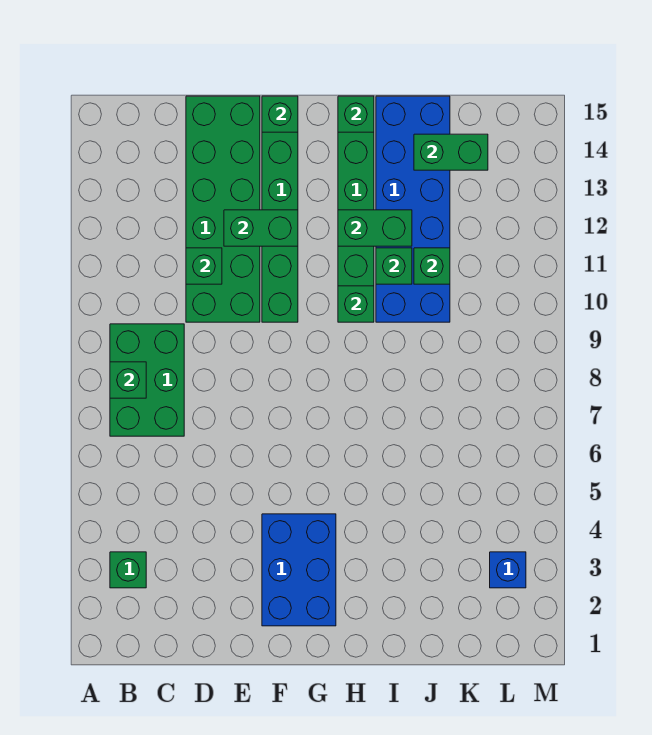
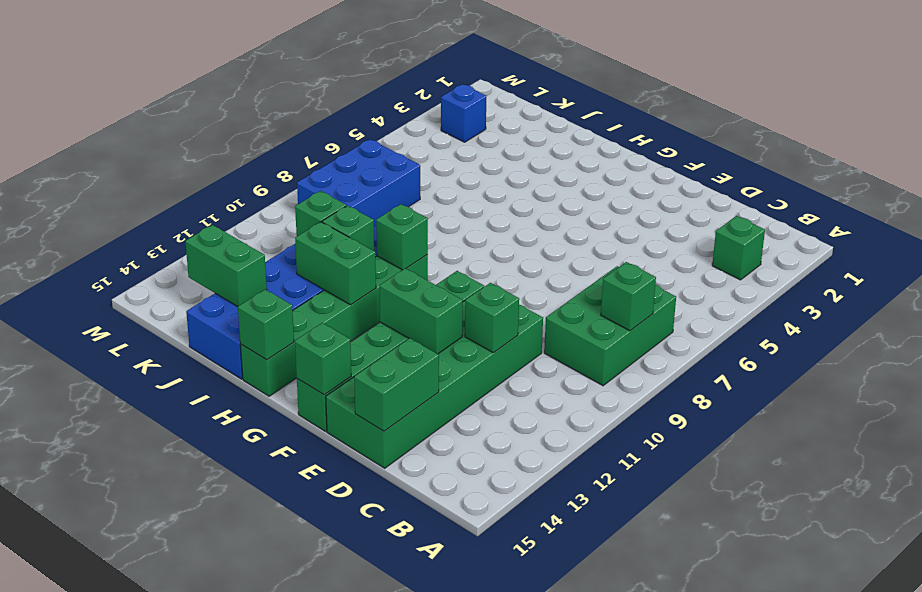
none -> green 1x2 brick [354,338,439,431]
blue 2x3 brick [262,514,336,626] -> blue 2x3 brick moved to [297,139,420,226]

